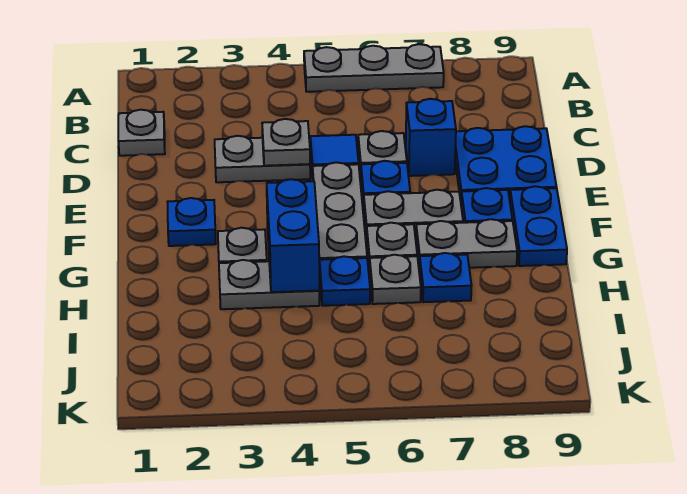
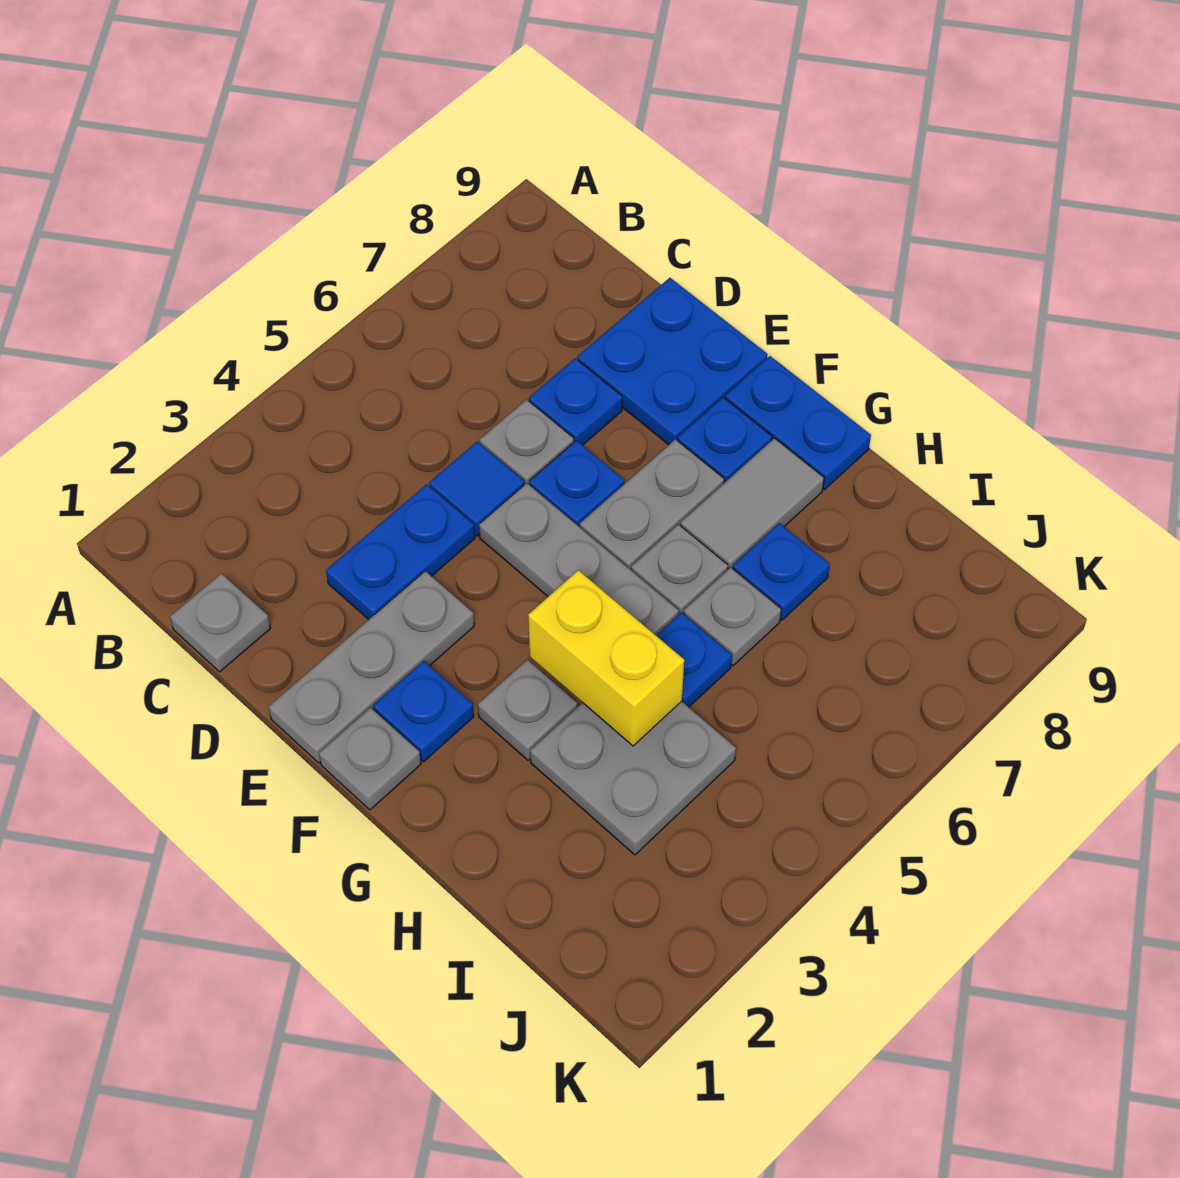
grey 1x3 plate [304,44,444,92] -> grey 1x3 plate moved to [268,571,474,763]
grey 1x2 plate [215,136,310,182] -> blue 1x2 plate [326,484,475,620]
grey 1x1 plate [262,119,310,166] -> grey 1x1 plate moved to [319,708,421,810]
blue 1x1 brick [406,99,456,176] -> blue 1x1 plate [529,358,622,445]
blue 1x2 brick [267,179,319,292] -> yellow 1x2 brick [528,570,684,746]
grey 1x2 plate [416,219,517,269] -> grey 1x2 tile [680,438,824,569]
grey 1x2 plate [219,260,319,309] -> grey 2x2 plate [530,701,736,855]

